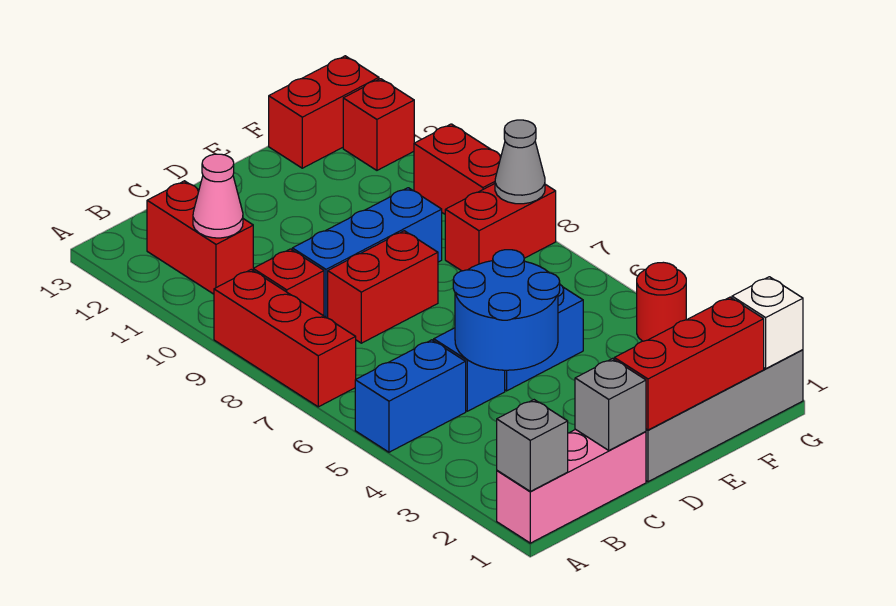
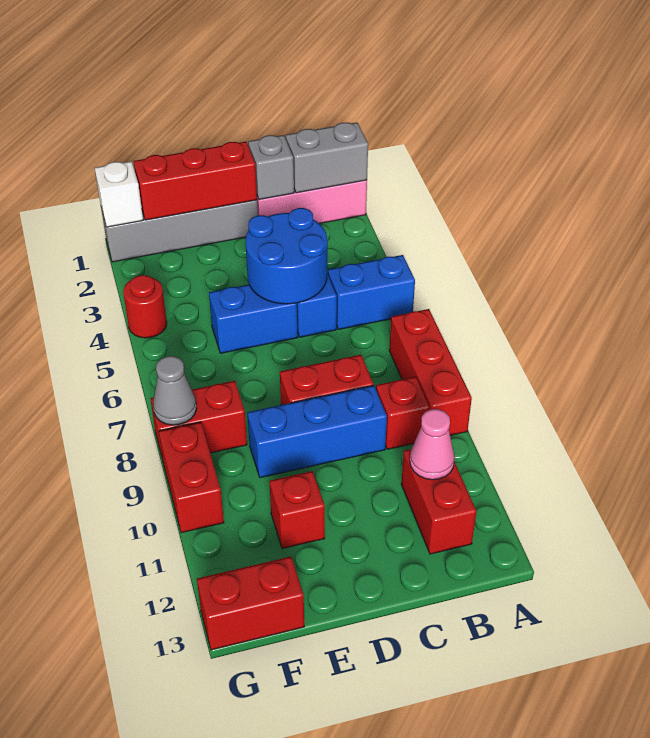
grey 1x1 brick [497,400,568,491] -> grey 1x2 brick [286,123,368,193]
red 1x1 brick [343,79,414,170] -> red 1x1 brick moved to [269,471,325,549]

